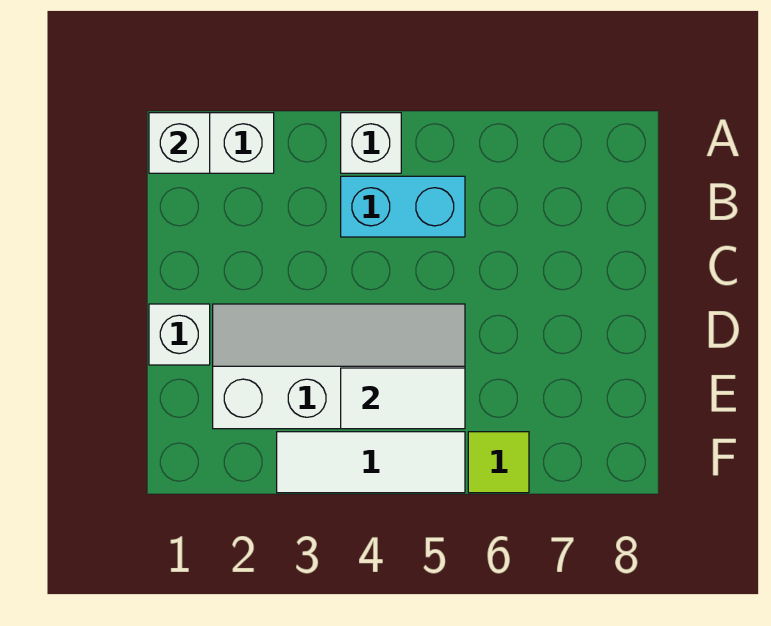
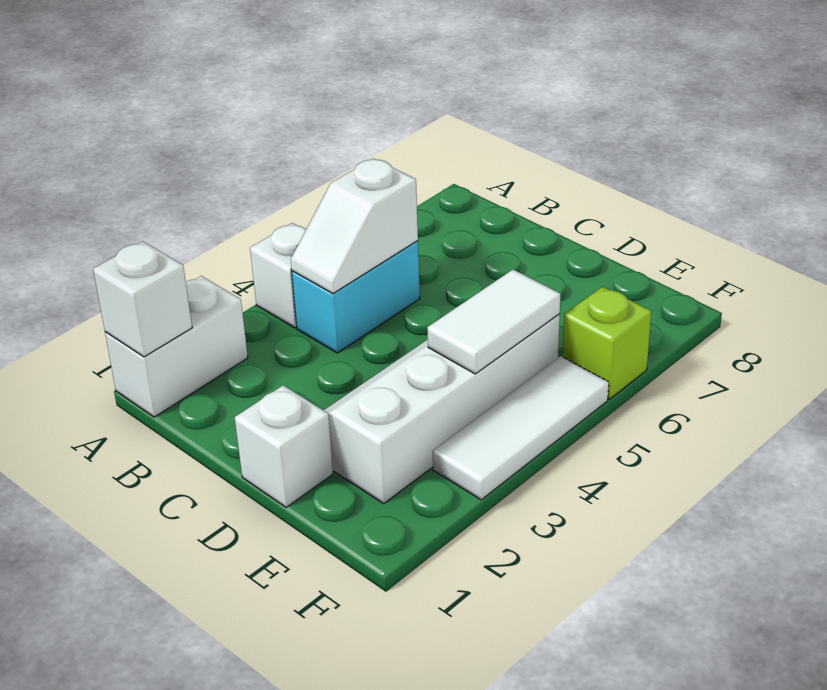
none -> white 1x2 slope [291,158,418,294]
lime 1x1 tile [468,432,529,493] -> lime 1x1 brick [563,287,651,399]

